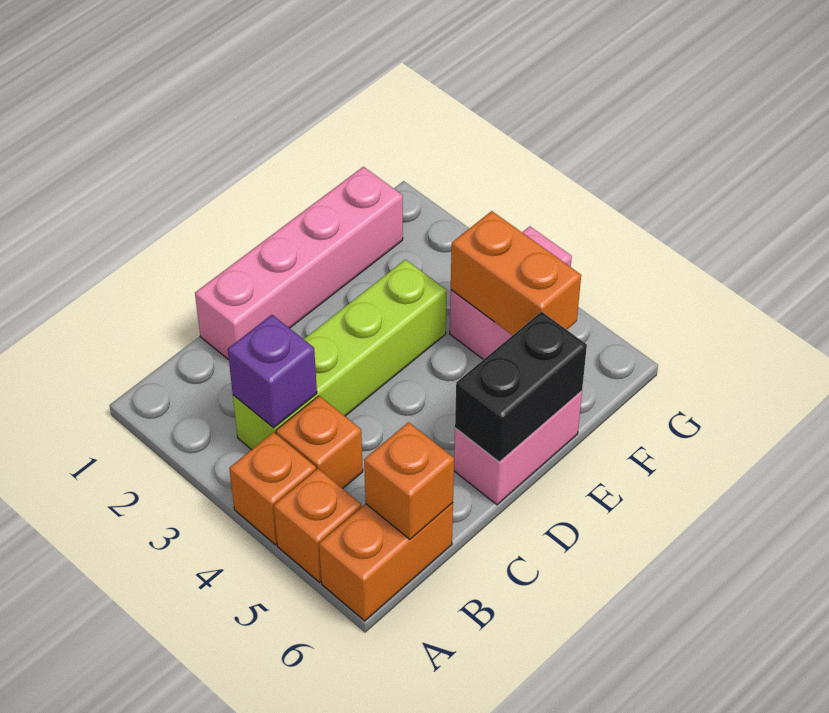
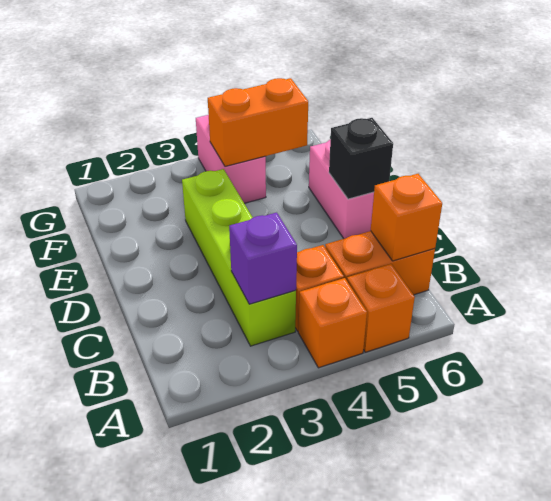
orange 1x2 brick [319,503,453,621] -> orange 1x2 brick turned to [325,231,435,295]
pink 1x4 brick [195,167,403,360] -> none
black 1x2 brick [455,312,587,462] -> black 1x1 brick [329,118,393,199]

